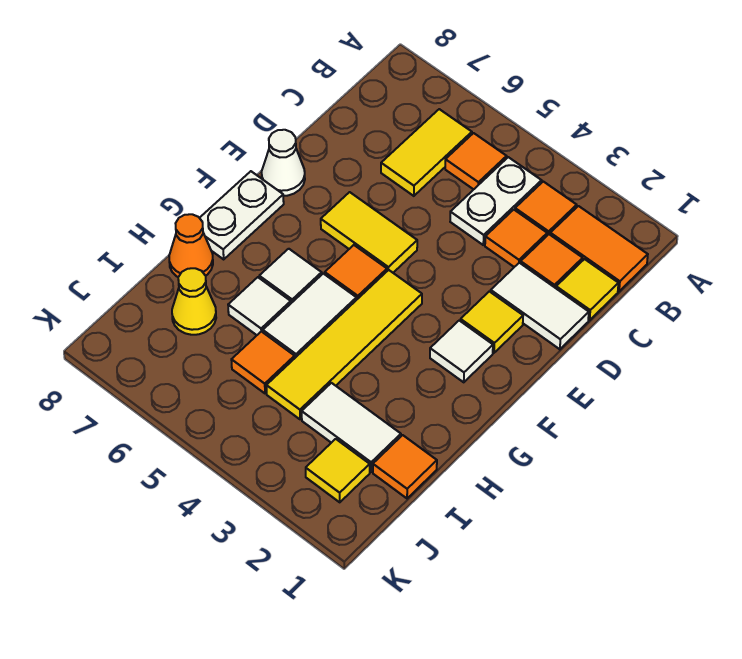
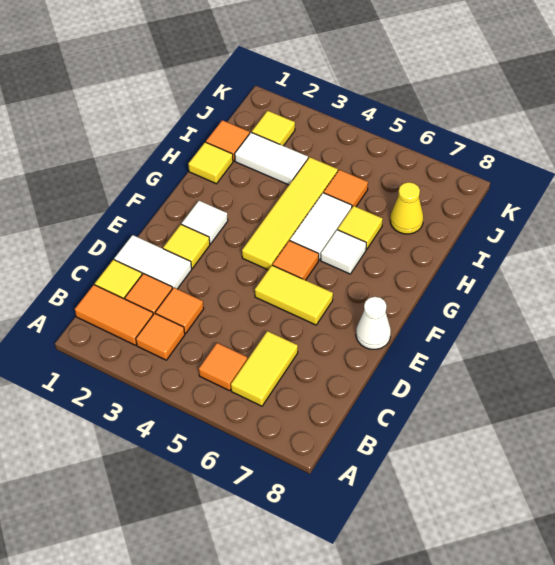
white 1x2 plate [450,157,542,245] -> none
white 1x2 plate [200,171,284,259] -> none
none -> yellow 1x1 tile [188,142,233,184]
white 1x1 tile [228,277,291,335] -> yellow 1x1 tile [338,206,383,249]
orange 1x1 cone [169,214,213,277] -> none

